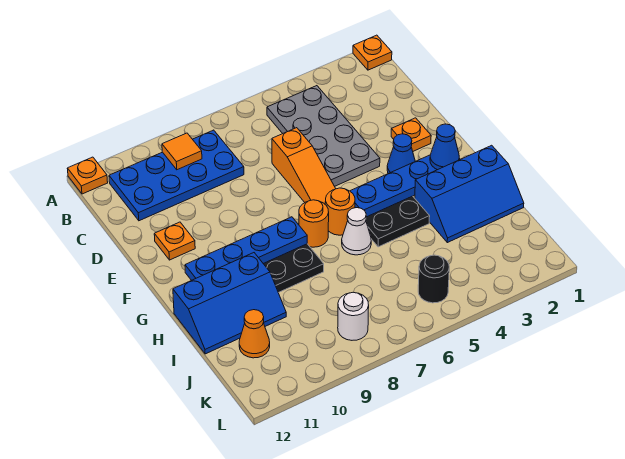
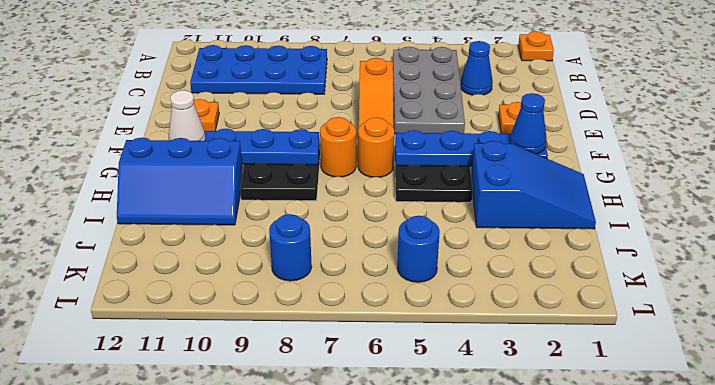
orange 1x1 plate [67,157,108,194] -> none
orange 1x1 tile [162,133,202,170] -> none
blue 1x1 cone [387,134,415,174] -> blue 1x1 cone moved to [461,41,493,95]
blue 2x3 slope [415,145,524,243] -> blue 2x3 slope turned to [471,141,596,229]
white 1x1 cone [342,208,371,255] -> white 1x1 cone moved to [169,90,205,141]
orange 1x1 cone [239,310,270,358] -> none
black 1x1 round brick [418,255,449,303] -> blue 1x1 round brick [397,216,440,282]
white 1x1 round brick [338,292,369,340] -> blue 1x1 round brick [269,214,312,281]

